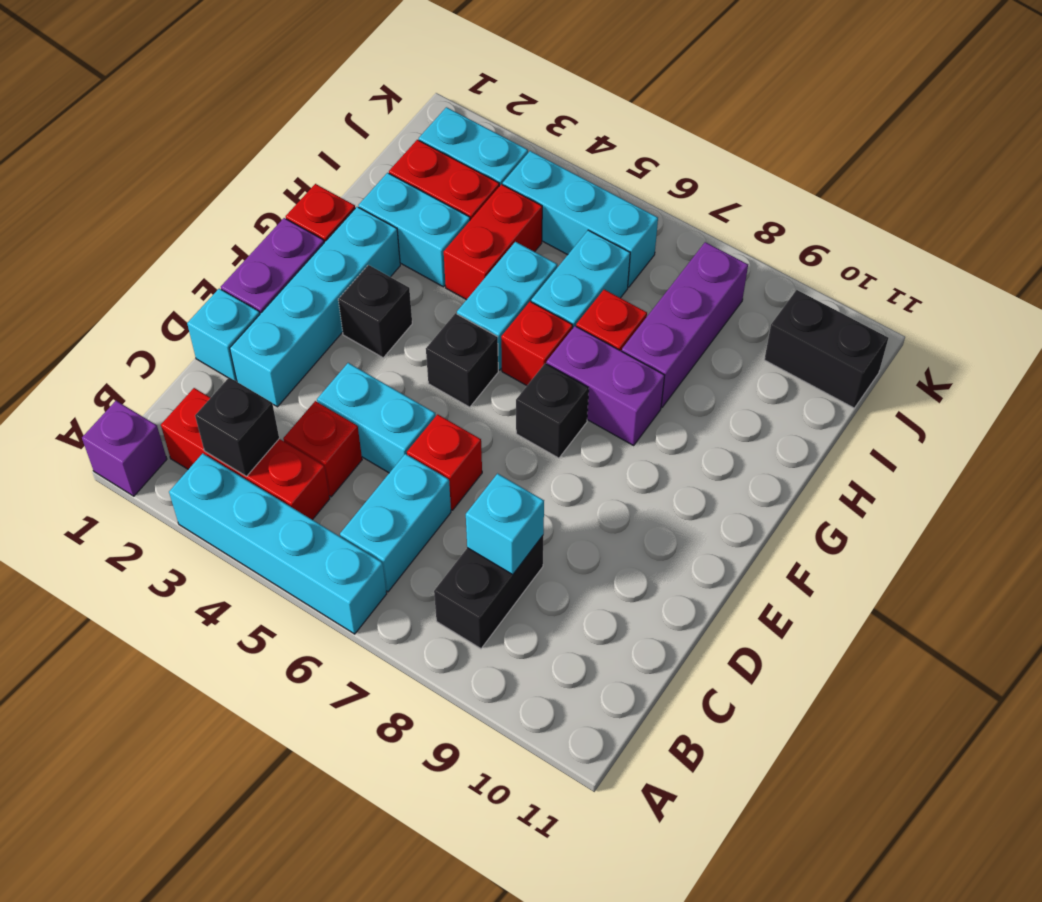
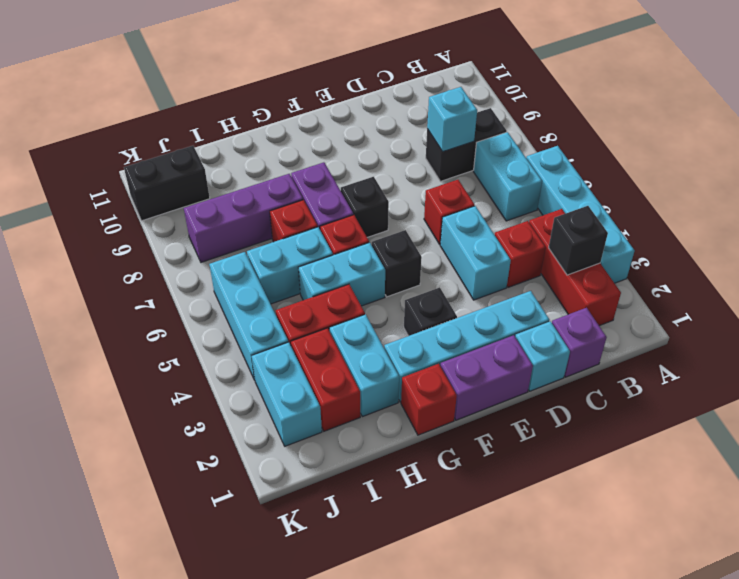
purple 1x1 brick [82,401,167,496] -> purple 1x1 brick moved to [552,308,607,377]
cyan 1x2 brick [340,454,451,592] -> cyan 1x2 brick turned to [473,132,542,221]
black 1x2 brick [764,290,888,408] -> black 1x2 brick turned to [124,146,210,221]

